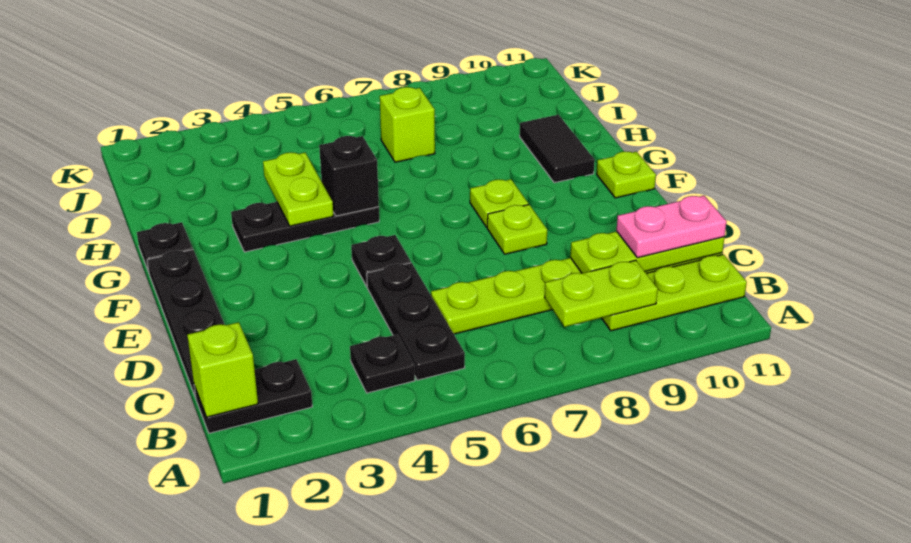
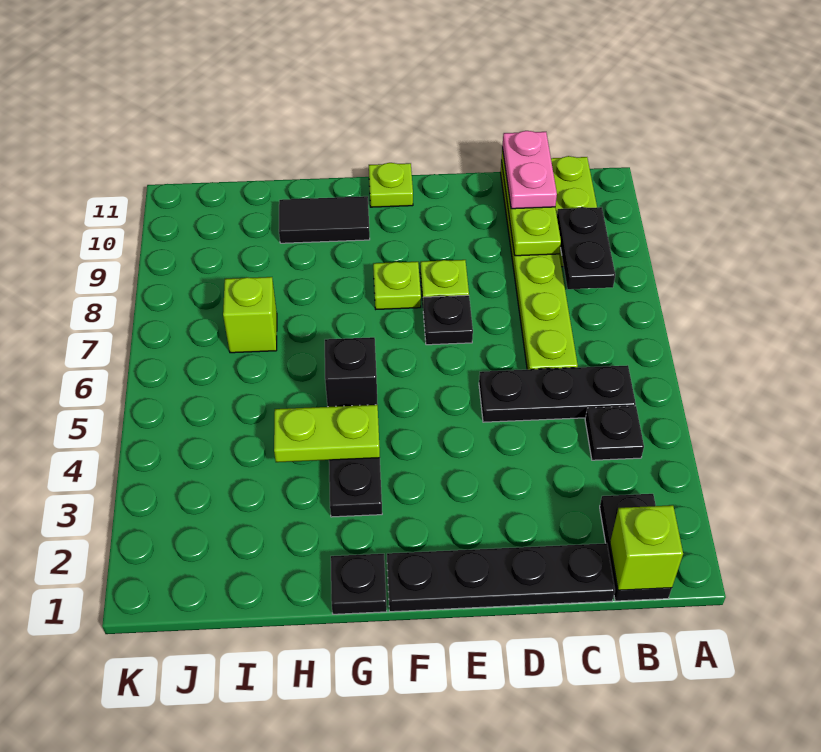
lime 1x2 plate [545,260,658,327] -> black 1x2 plate [557,207,615,289]
black 1x1 plate [351,235,411,286] -> black 1x1 plate moved to [423,295,473,345]

